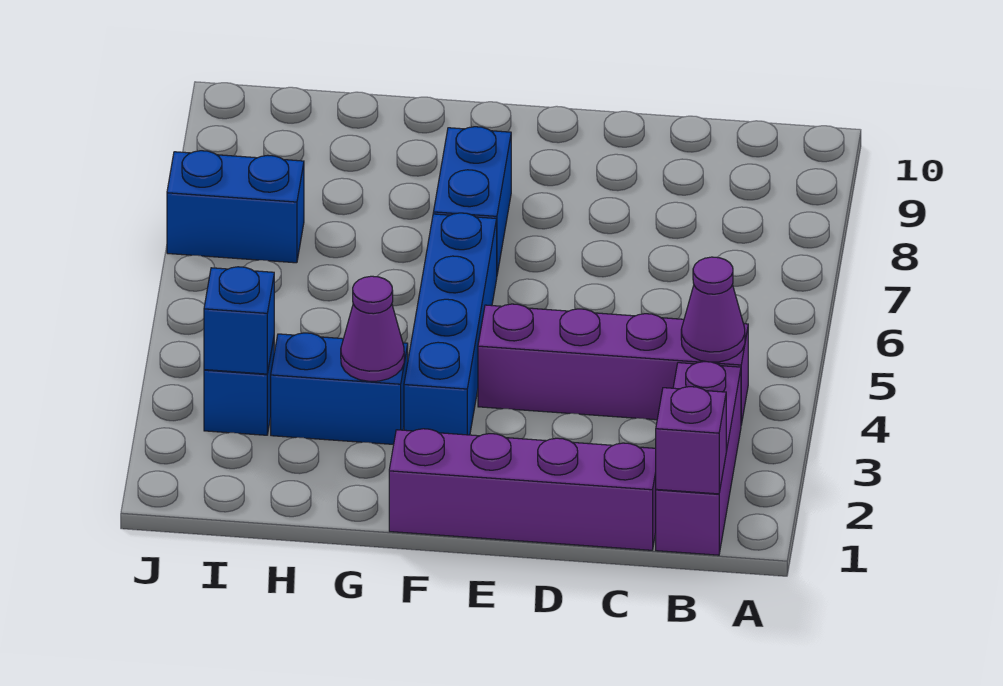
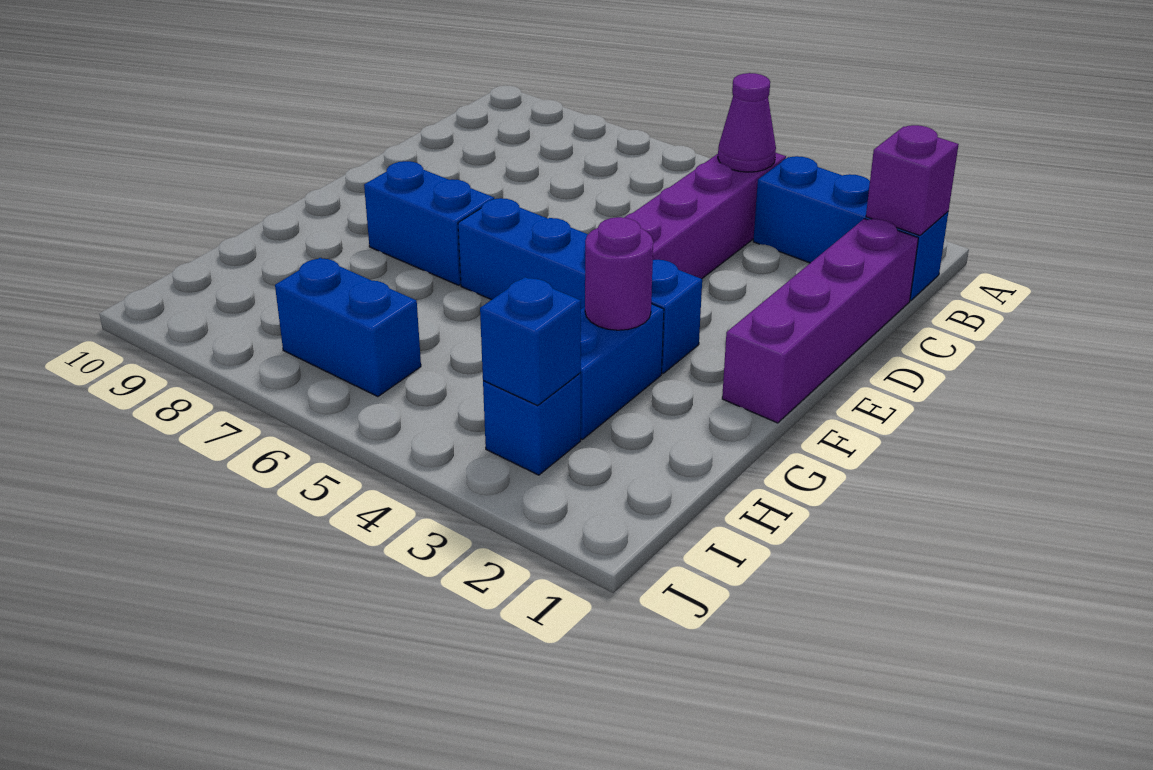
purple 1x3 brick [656,362,741,555] -> blue 1x3 brick [753,156,948,301]
purple 1x1 cone [341,276,404,381] -> purple 1x1 round brick [585,217,653,330]
blue 1x2 brick [167,151,304,263] -> blue 1x2 brick turned to [275,258,421,397]

